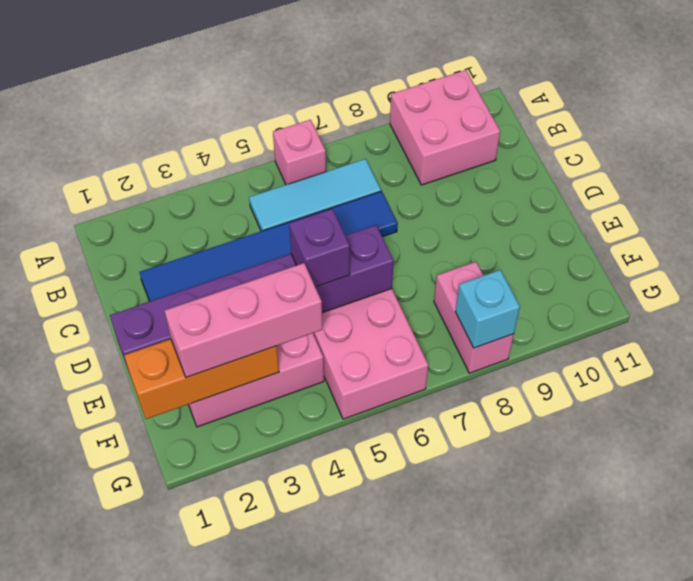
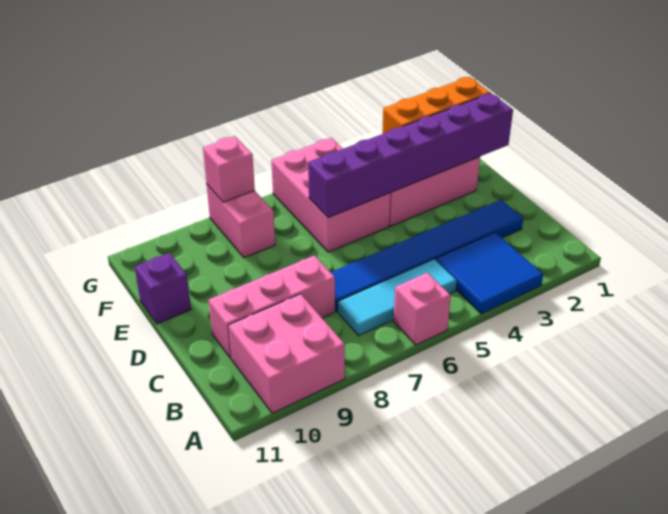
none -> blue 2x2 tile [436,232,543,314]
purple 1x1 brick [289,209,350,287] -> purple 1x1 brick moved to [135,253,191,324]
pink 1x3 brick [165,263,322,377] -> pink 1x3 brick moved to [209,256,335,358]
cyan 1x1 brick [455,270,520,348] -> pink 1x1 brick [203,136,255,202]

